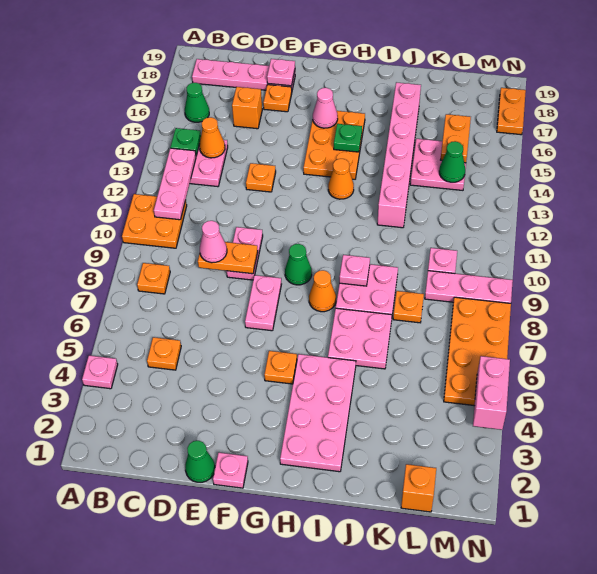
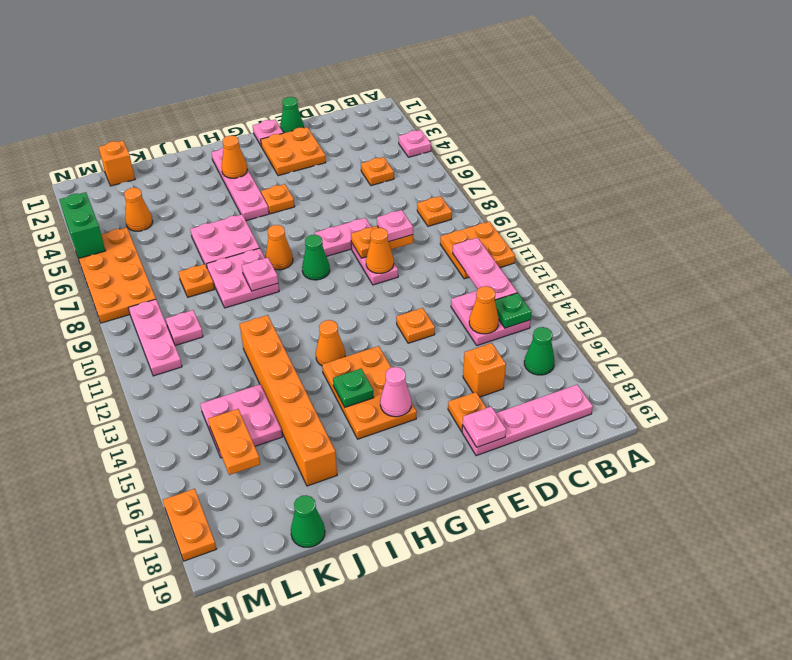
pink 1x1 cone [200,221,227,263] -> pink 1x1 plate [377,210,413,242]
none -> orange 2x2 plate [261,127,326,176]
none -> orange 1x1 cone [366,228,394,273]
pink 1x2 plate [245,275,281,331] -> pink 1x2 plate turned to [315,218,371,256]
pink 2x4 plate [280,354,356,472] -> pink 1x4 plate [211,147,269,221]
none -> orange 1x1 cone [222,136,247,178]
pink 1x6 brick [377,82,421,228] -> orange 1x6 brick [240,315,337,486]
none -> orange 1x1 cone [124,188,153,231]
pink 1x3 plate [425,271,513,303] -> pink 1x3 plate turned to [129,299,182,376]
green 1x1 cone [439,141,465,182] -> green 1x1 cone moved to [291,495,325,547]
pink 1x2 brick [473,356,510,430] -> green 1x2 brick [59,192,105,258]

